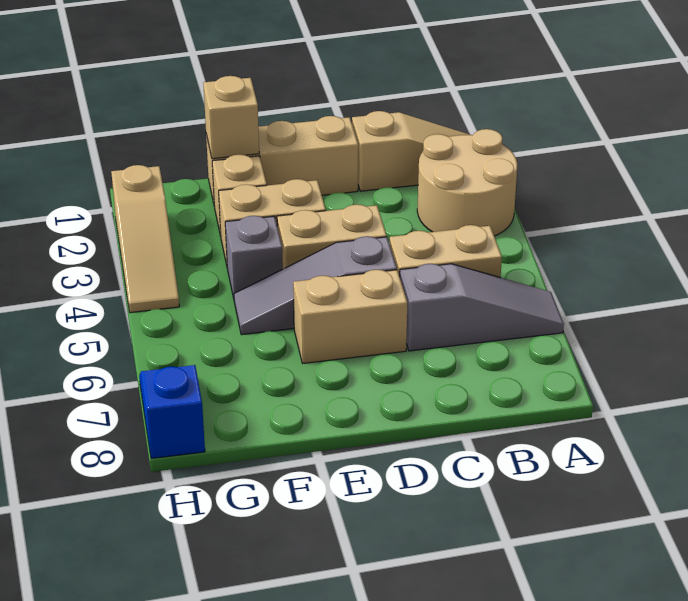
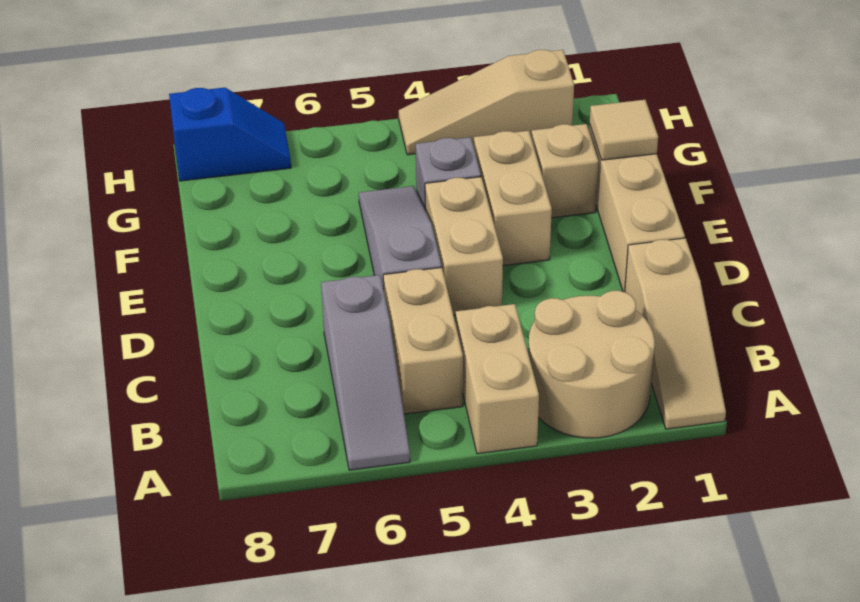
tan 1x2 brick [293,270,407,363] -> tan 1x2 brick moved to [456,304,539,454]
tan 1x1 brick [203,76,259,159] -> tan 1x1 tile [590,100,658,160]

